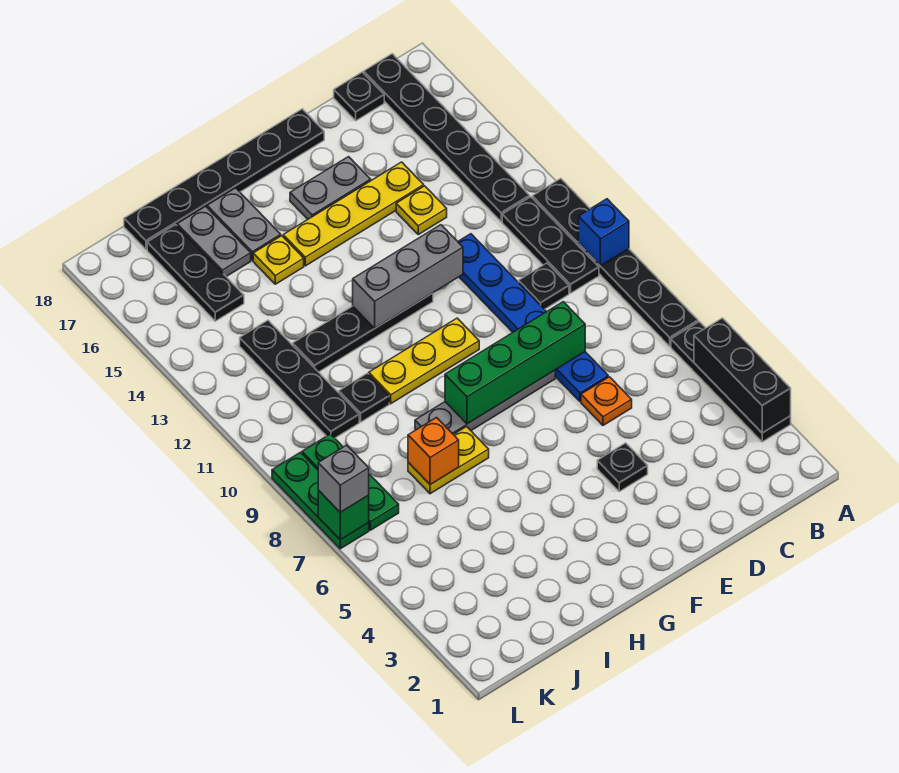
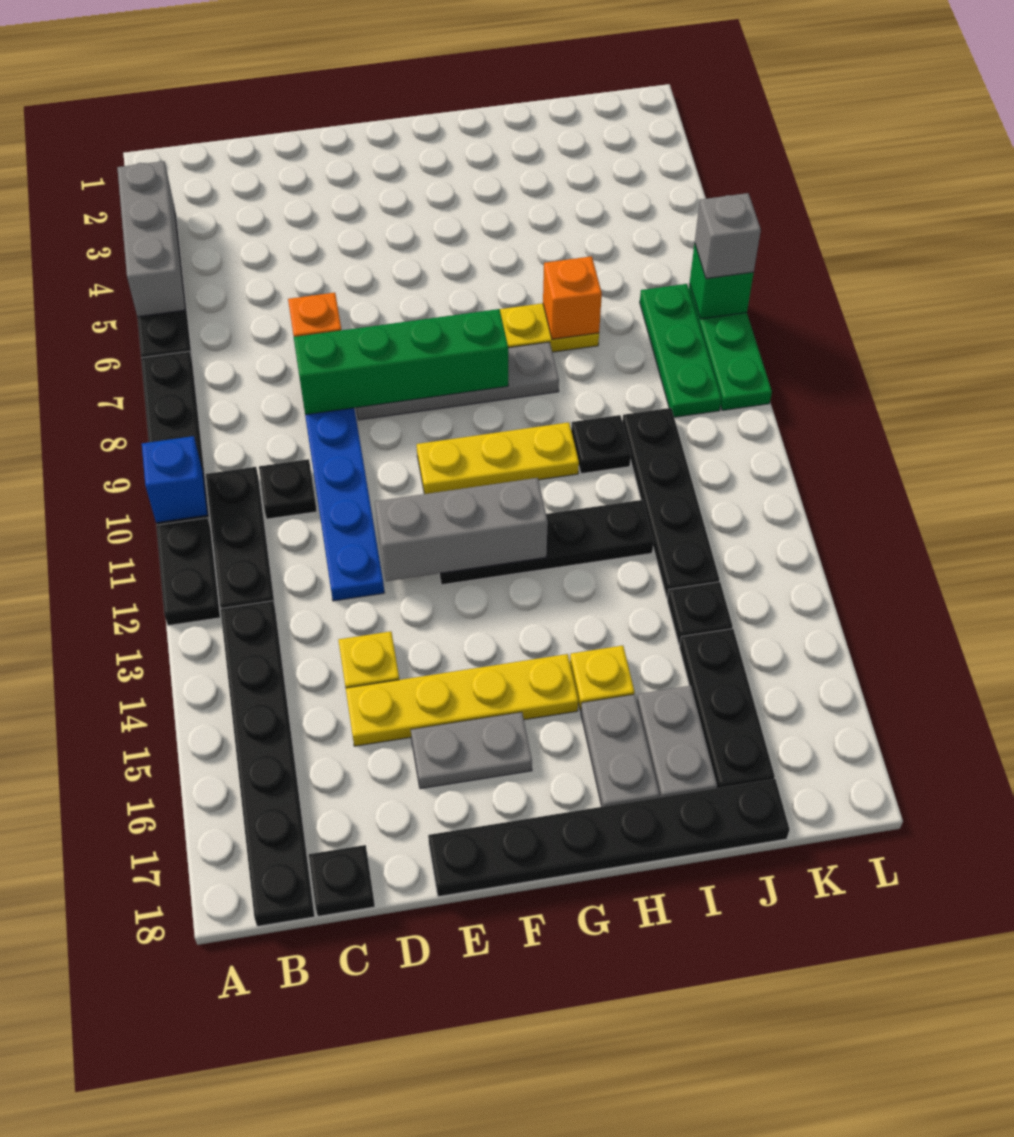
black 1x3 brick [694,318,791,433] -> grey 1x3 brick [117,161,185,317]
black 1x1 plate [597,443,648,492] -> black 1x1 plate moved to [667,582,733,645]

